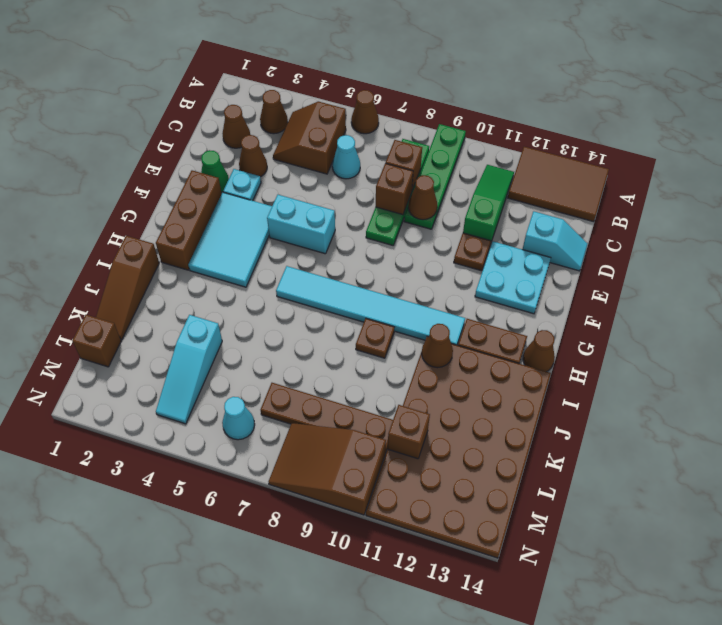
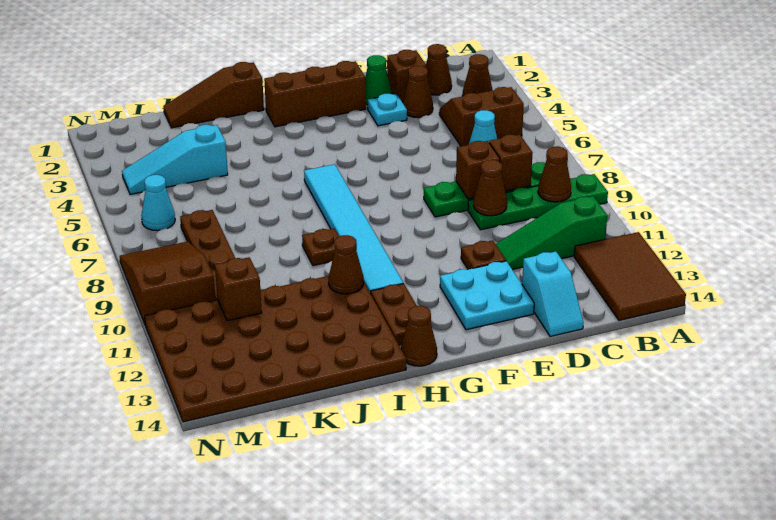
brown 1x1 cone [351,90,379,134] -> brown 1x1 cone moved to [538,146,571,202]
green 1x3 slope [463,165,514,244] -> green 1x3 slope turned to [496,196,607,270]
cyan 2x3 tile [188,192,272,287] -> none
cyan 1x2 brick [267,195,335,254] -> none
brown 1x1 brick [72,315,121,367] -> brown 1x1 brick moved to [387,50,427,102]

